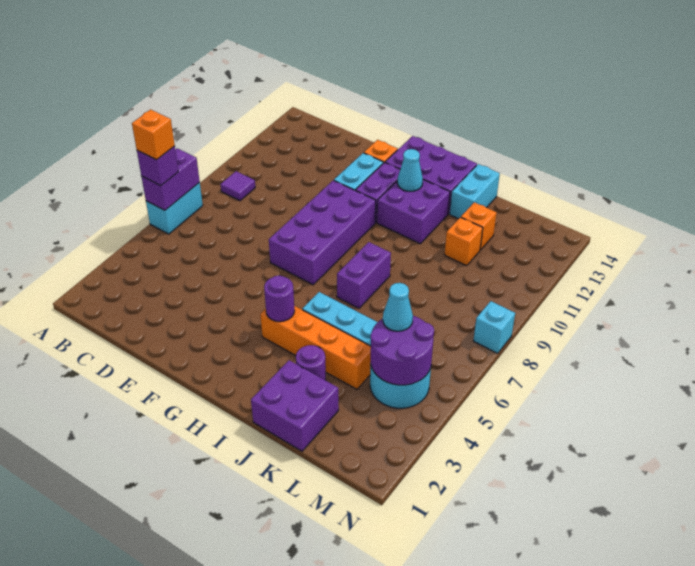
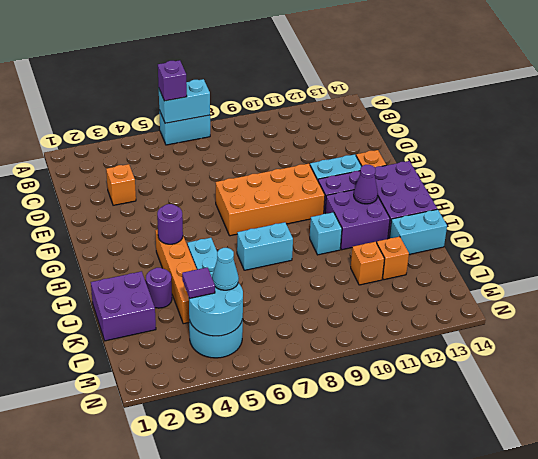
purple 1x2 brick [141,148,200,210] -> cyan 1x2 brick [159,79,210,123]
orange 1x1 brick [132,110,175,160] -> orange 1x1 brick moved to [106,164,136,205]
purple 1x1 tile [220,171,255,201] -> purple 1x1 tile moved to [182,267,215,298]
purple 2x4 brick [269,180,376,285] -> orange 2x4 brick [215,164,325,236]
cyan 1x1 cone [397,149,423,191] -> purple 1x1 cone [354,165,378,204]
purple 1x2 brick [337,242,391,308] -> cyan 1x2 brick [237,222,293,270]
purple 2x2 round brick [371,316,434,385] -> cyan 2x2 round brick [189,274,243,336]
cyan 1x1 brick [473,301,515,353] -> cyan 1x1 brick moved to [310,212,342,255]

